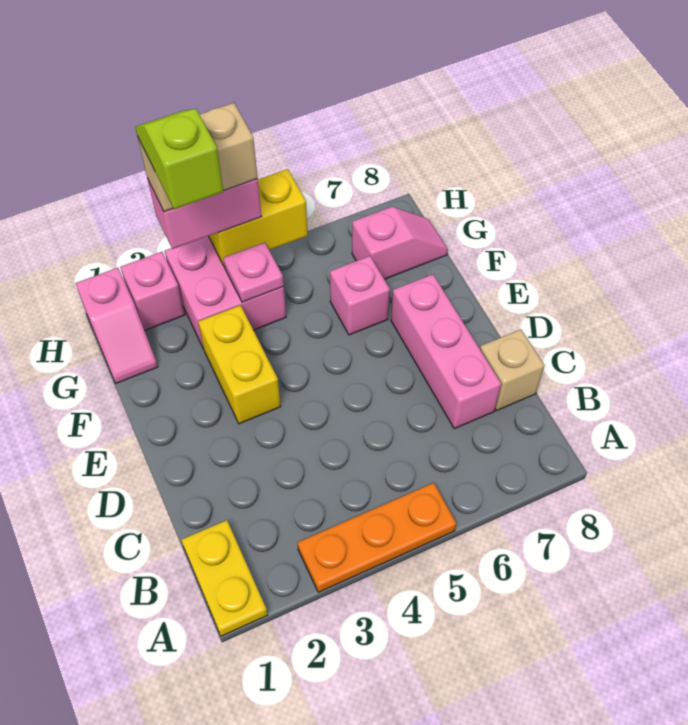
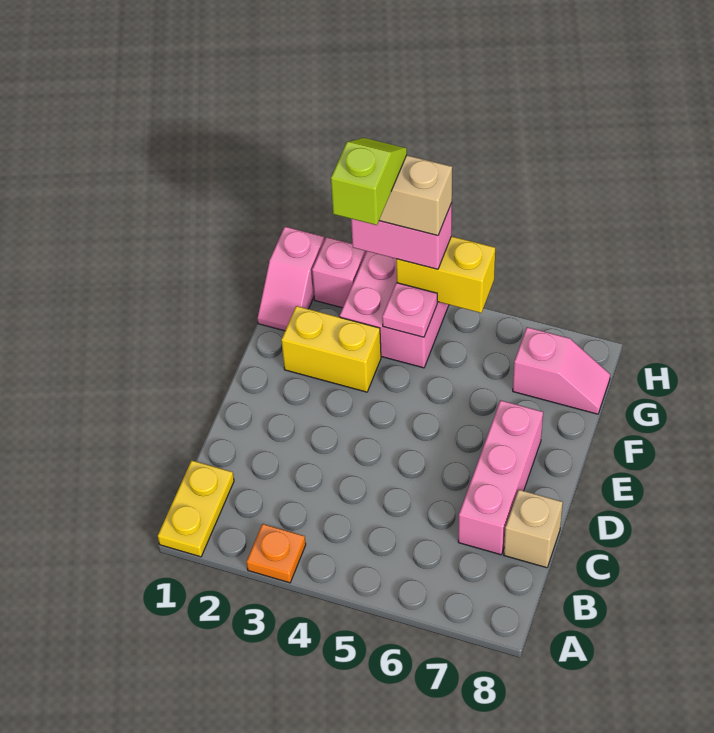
orange 1x3 plate [297,483,457,592] -> orange 1x1 plate [247,524,306,583]
yellow 1x2 brick [198,305,281,424] -> yellow 1x2 brick turned to [281,306,381,392]
pink 1x1 brick [330,256,390,335] -> none

